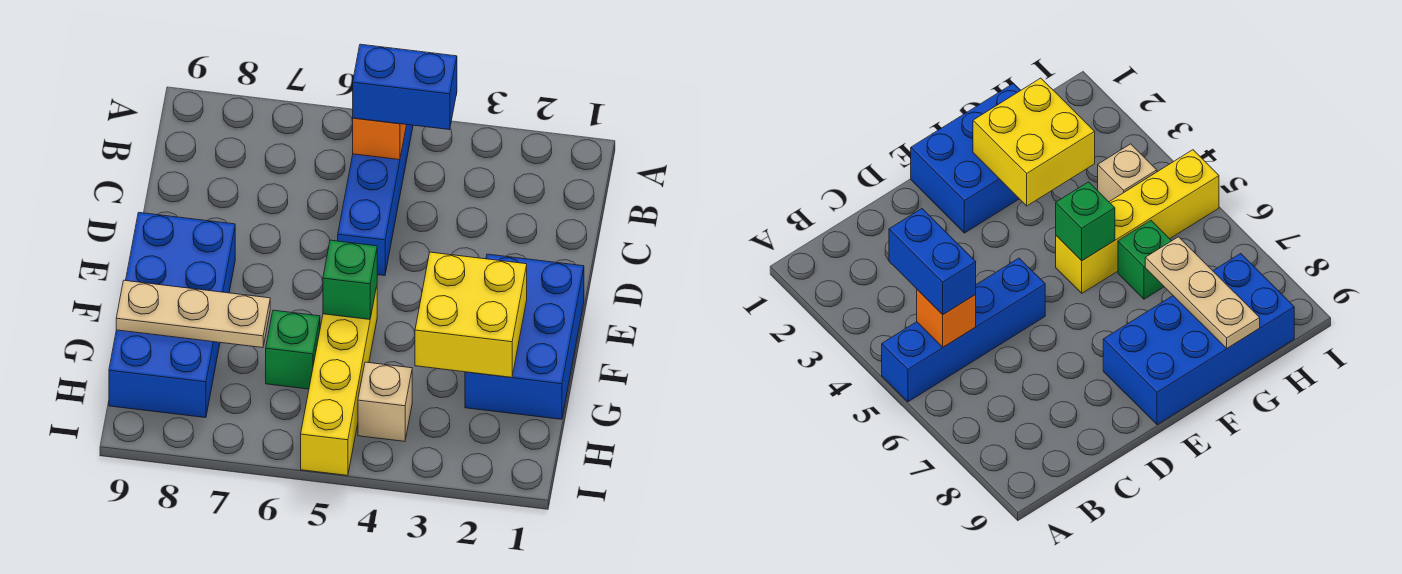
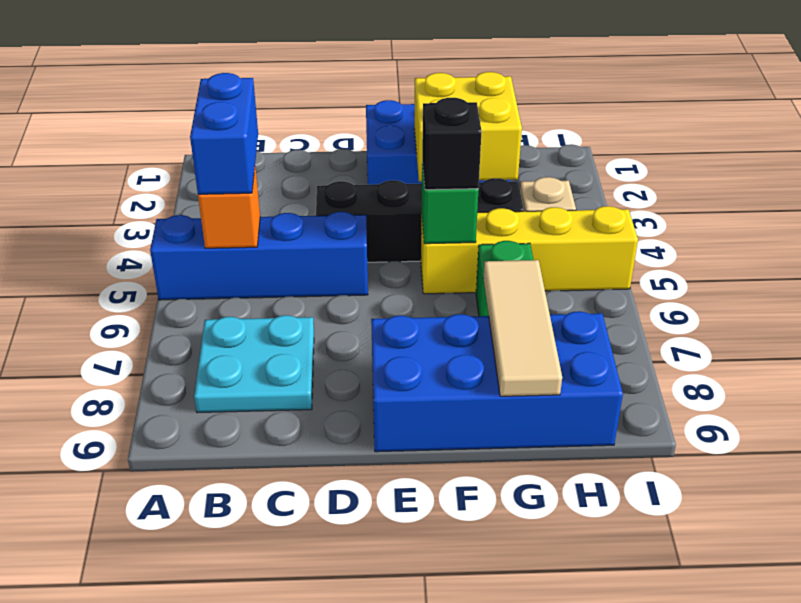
none -> cyan 2x2 plate [194,315,314,413]
none -> black 1x4 brick [316,178,524,262]
none -> black 1x1 brick [422,98,482,190]
tan 1x3 plate [116,280,270,348] -> tan 1x3 tile [483,260,562,396]

